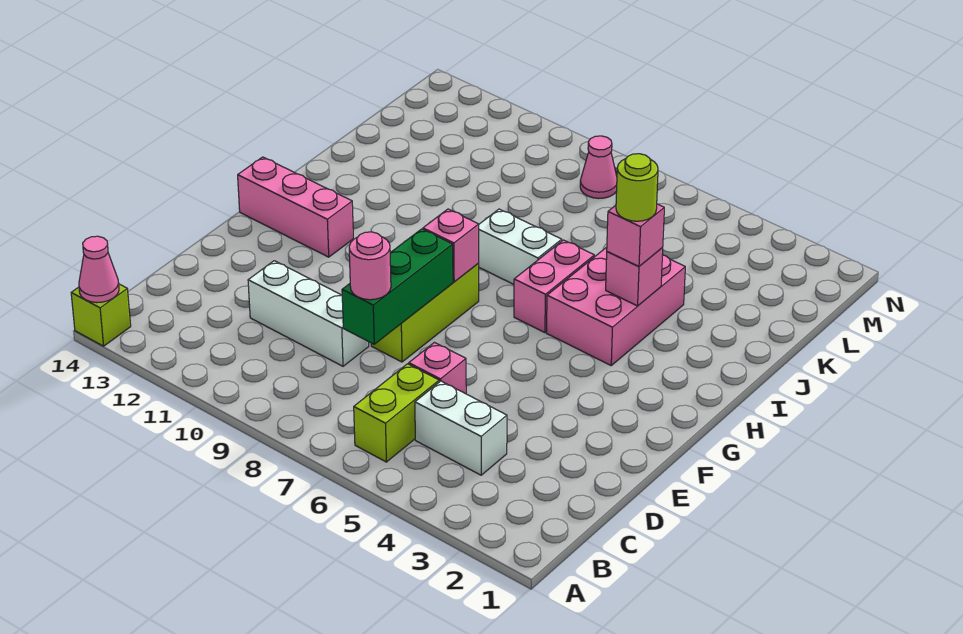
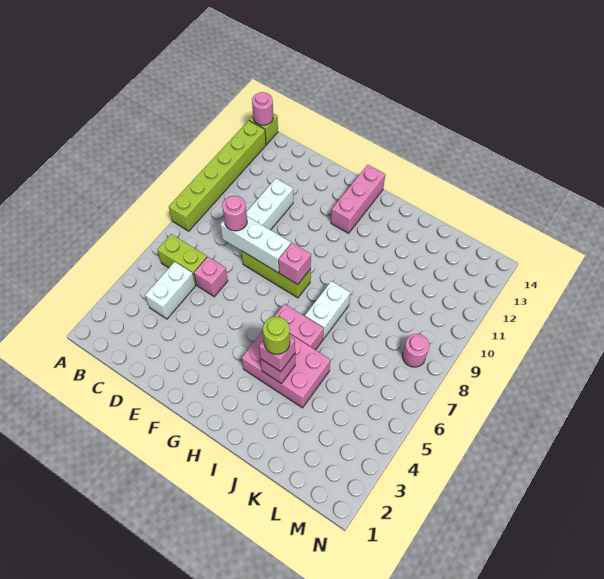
none -> lime 1x6 brick [169,121,266,231]
pink 1x1 cone [79,236,119,303] -> pink 1x1 round brick [252,92,273,125]
green 1x3 brick [342,229,453,344] -> white 1x3 brick [220,216,291,272]
pink 1x1 cone [580,136,617,199] -> pink 1x1 round brick [402,334,429,367]

